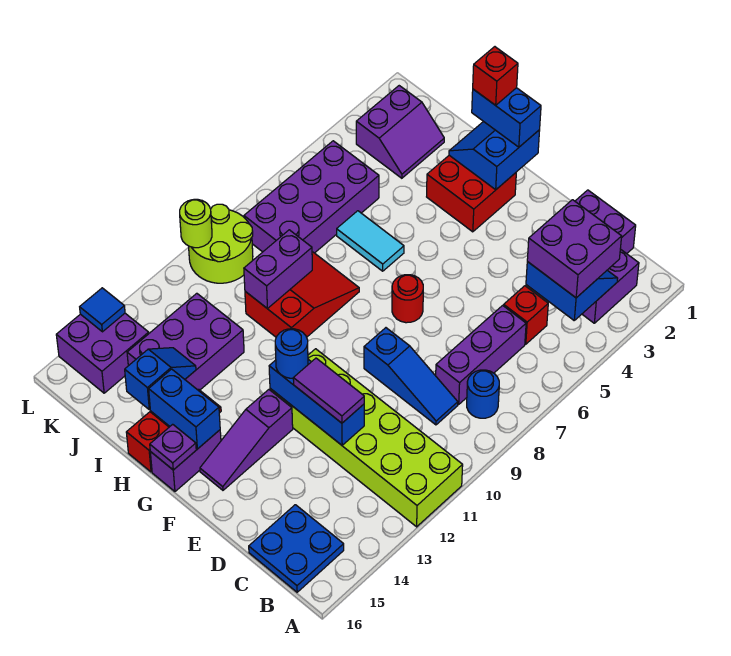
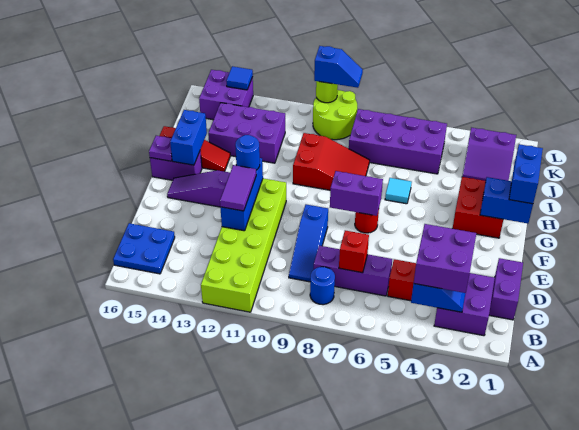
red 1x1 brick [473,47,518,105] -> red 1x1 brick moved to [339,230,369,273]
cyan 1x2 tile [337,211,404,271] -> cyan 1x1 tile [385,178,412,204]
purple 1x2 brick [244,230,312,308] -> purple 1x2 brick moved to [330,171,383,216]
blue 1x2 slope [125,348,196,410] -> blue 1x2 slope moved to [314,46,363,88]

